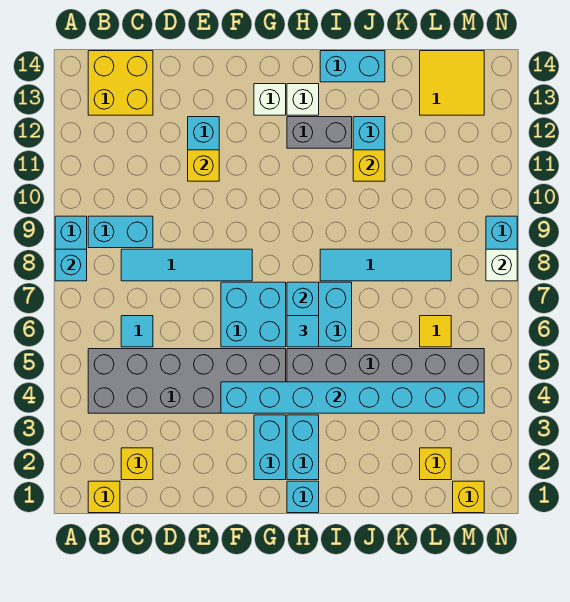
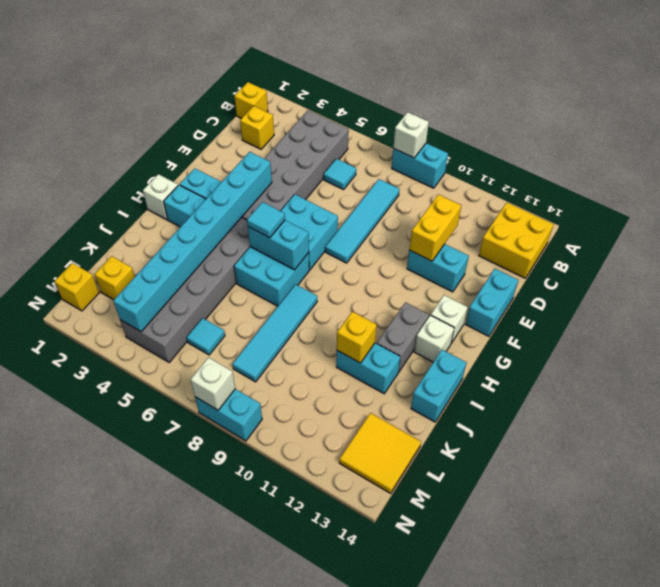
cyan 1x1 brick [55,249,87,281] -> white 1x1 brick [393,112,429,158]
cyan 1x2 brick [88,216,153,248] -> cyan 1x2 brick moved to [466,269,518,336]
yellow 1x1 brick [188,150,219,181] -> yellow 1x2 brick [409,195,461,261]
cyan 1x1 brick [287,481,319,513] -> white 1x1 brick [143,174,178,220]
yellow 1x1 tile [420,316,451,347] -> cyan 1x1 tile [187,318,225,355]

